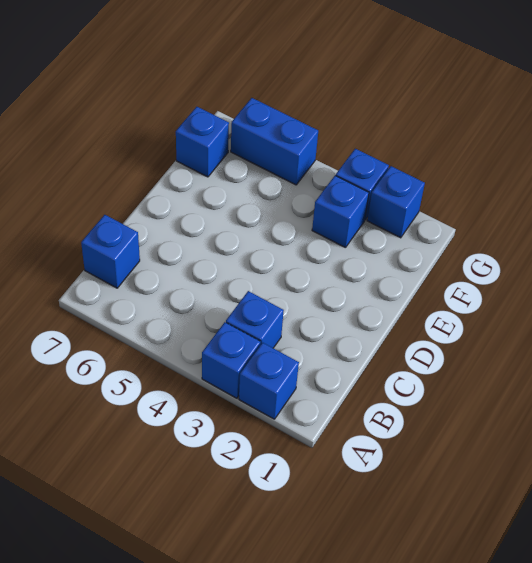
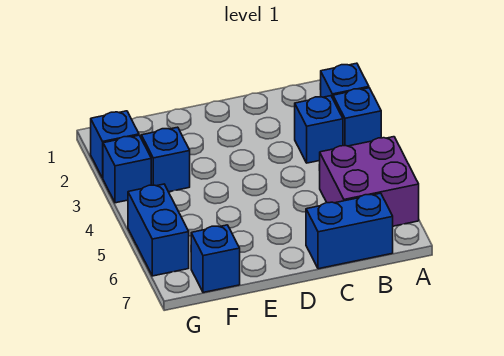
none -> purple 2x2 brick [320,137,419,226]
blue 1x1 brick [81,215,140,288] -> blue 1x2 brick [306,193,393,269]

